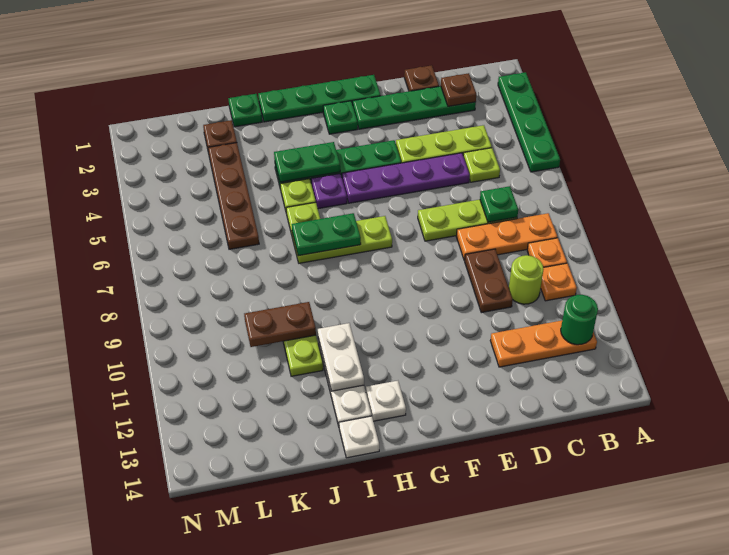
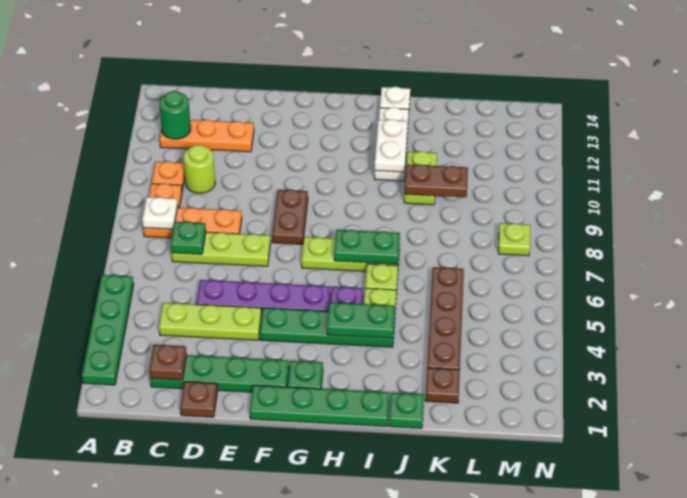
lime 1x1 plate [463,148,500,182] -> lime 1x1 plate moved to [498,223,530,256]
brown 1x2 plate [464,249,513,313] -> brown 1x2 plate moved to [272,190,308,244]
white 1x1 plate [366,381,406,421] -> white 1x1 plate moved to [142,197,178,229]

